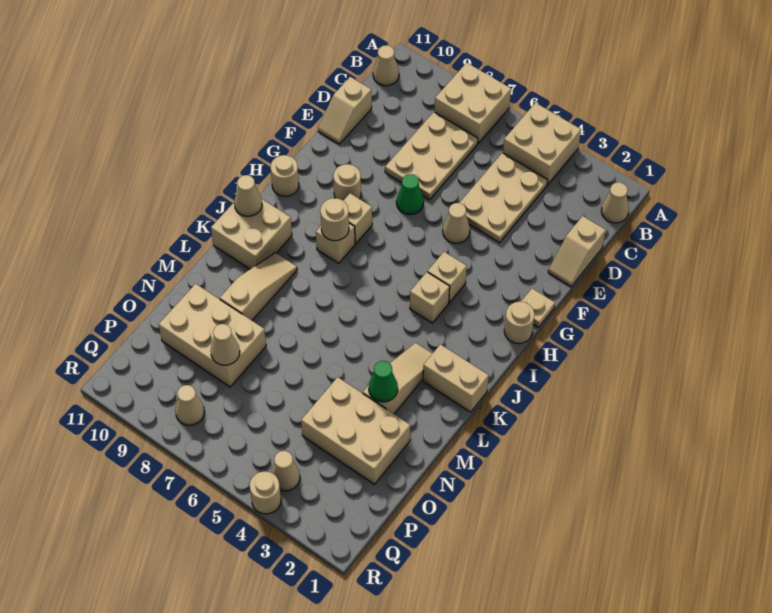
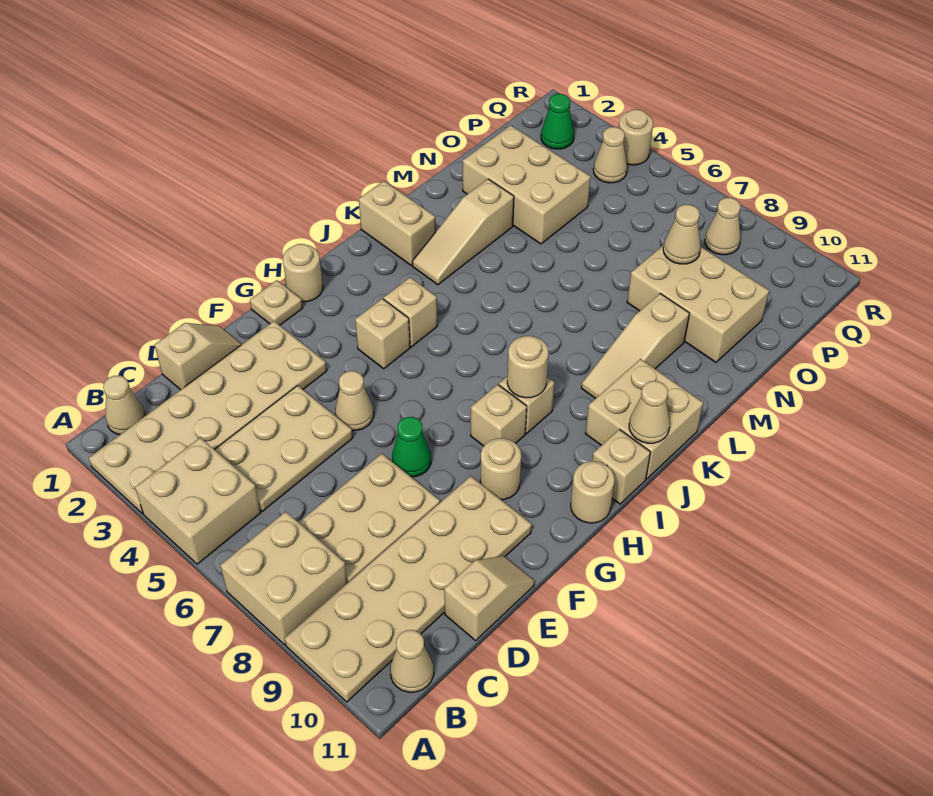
none -> tan 2x6 plate [89,321,327,514]
none -> tan 2x6 plate [284,476,532,702]
none -> tan 1x1 brick [592,429,650,504]
green 1x1 cone [369,361,398,402] -> green 1x1 cone moved to [541,94,574,149]

